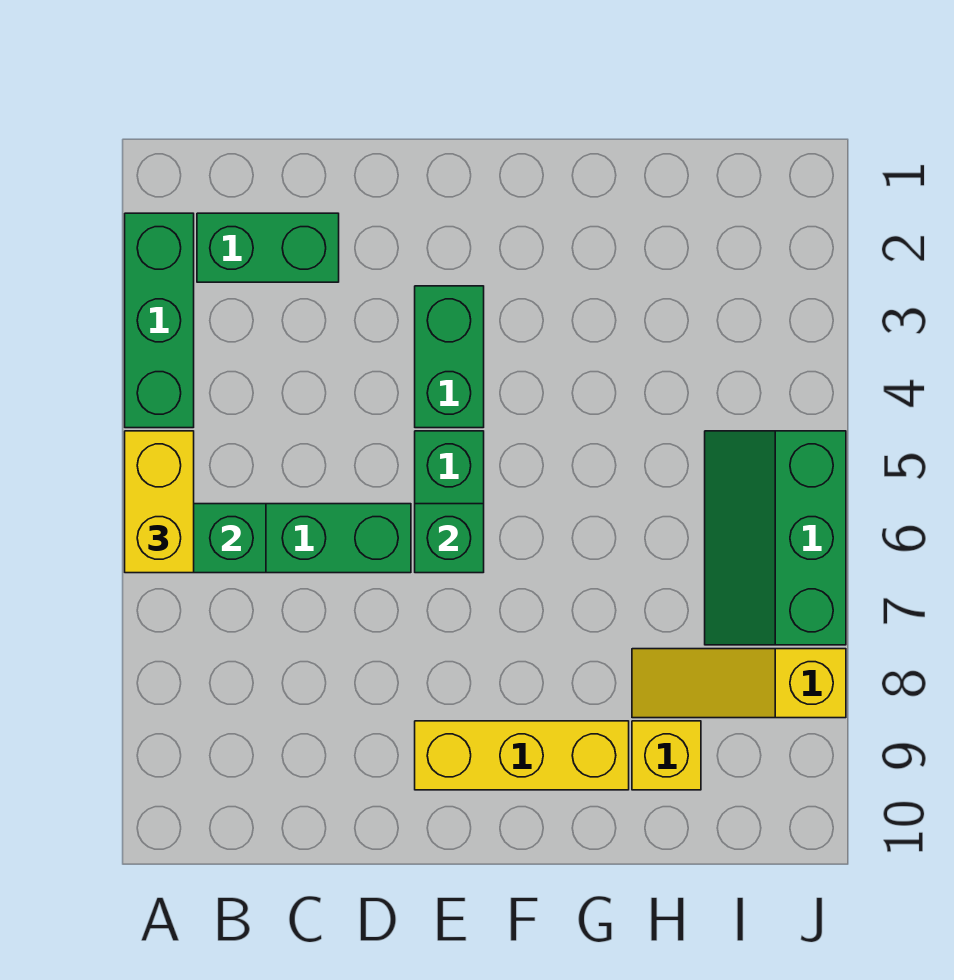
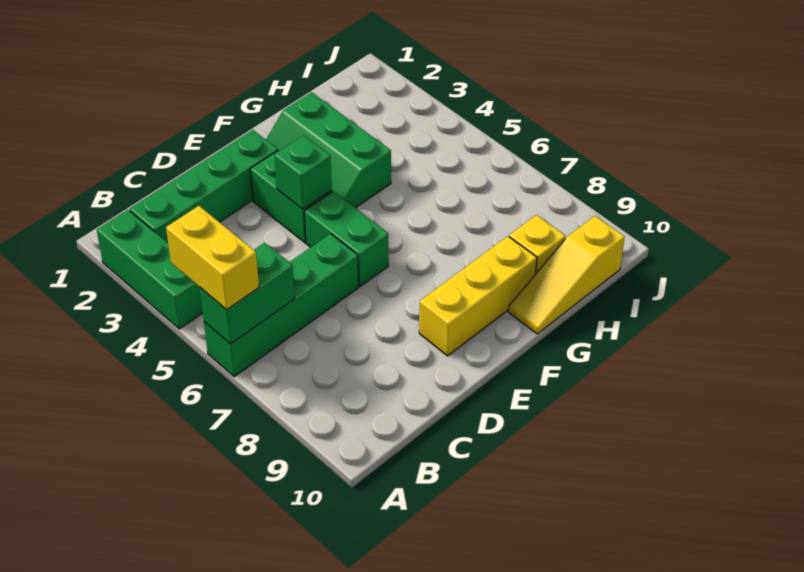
green 1x2 brick [197,213,339,282] -> green 1x4 brick [130,130,278,243]
green 1x1 brick [415,504,484,573] -> green 1x1 brick moved to [274,135,332,209]
yellow 1x3 slope [632,649,846,718] -> yellow 1x3 slope moved to [508,216,625,334]
green 2x3 slope [705,431,846,645] -> green 2x3 slope moved to [266,92,391,208]

